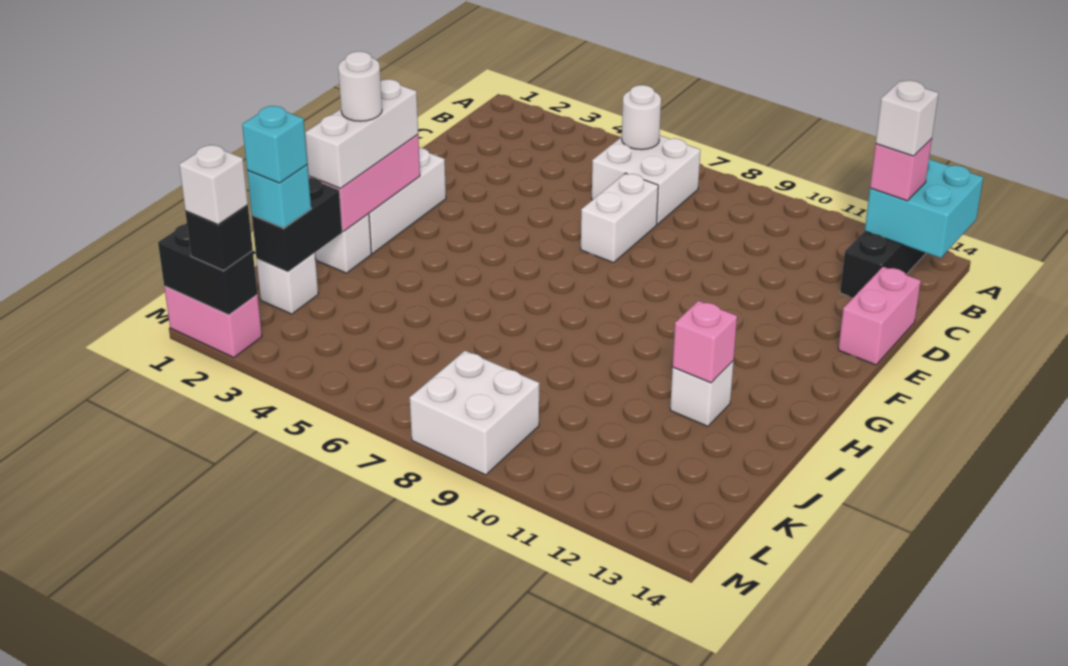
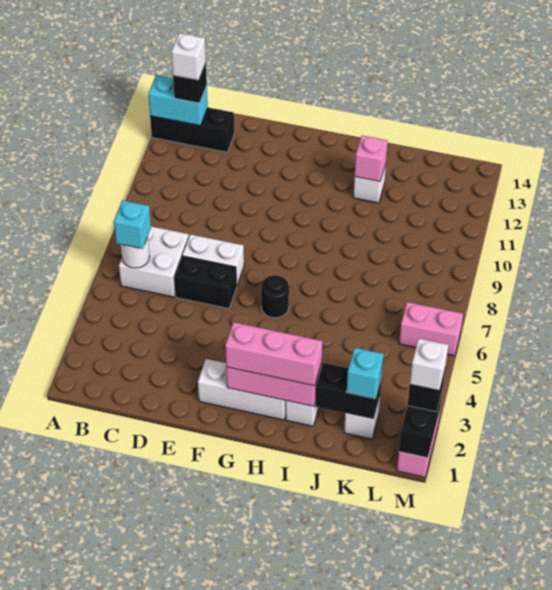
cyan 2x2 brick [865,158,983,258] -> cyan 1x2 brick [148,75,208,125]
pink 1x1 brick [870,139,932,201] -> black 1x1 brick [173,63,207,103]
none -> black 1x2 brick [174,256,237,309]
pink 1x2 brick [838,267,921,365] -> pink 1x2 brick moved to [399,302,463,356]
white 1x3 brick [305,79,418,188] -> pink 1x3 brick [225,322,322,386]
none -> black 1x1 round brick [261,275,289,318]
white 1x1 round brick [338,51,382,121] -> none
cyan 1x1 brick [242,106,307,183] -> cyan 1x1 brick moved to [114,200,151,249]
white 2x2 brick [410,351,539,475] -> none

